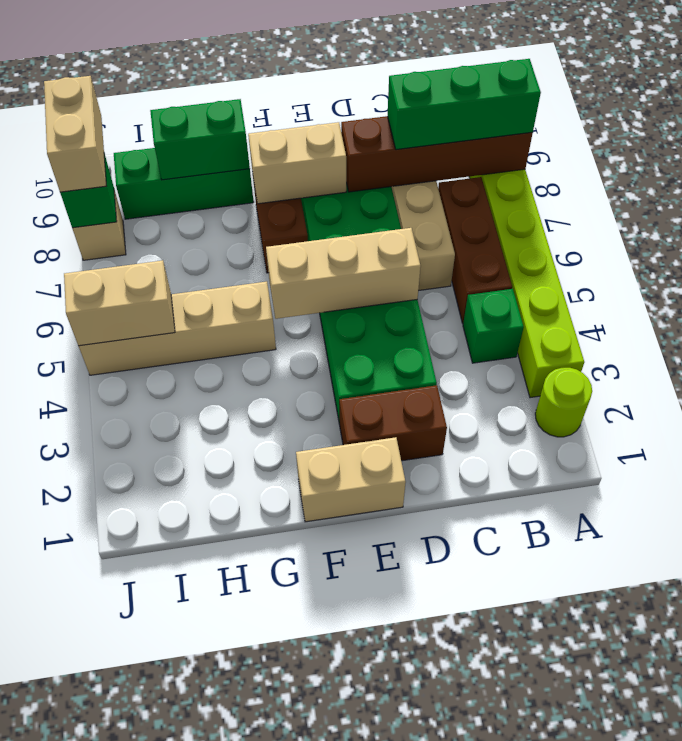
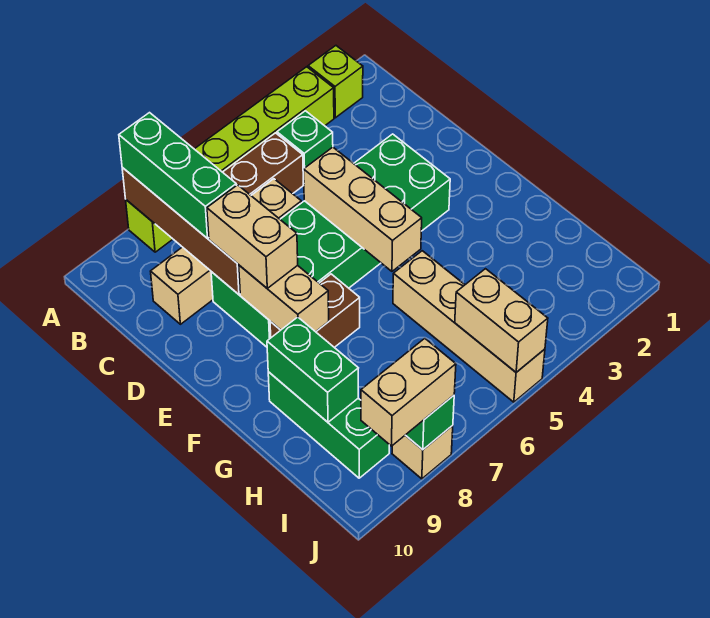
lime 1x1 round brick [535,368,592,437] -> lime 1x1 brick [308,46,363,118]
brown 1x2 brick [339,385,447,461] -> none
tan 1x2 brick [296,437,406,522] -> tan 1x2 brick moved to [207,185,298,288]

